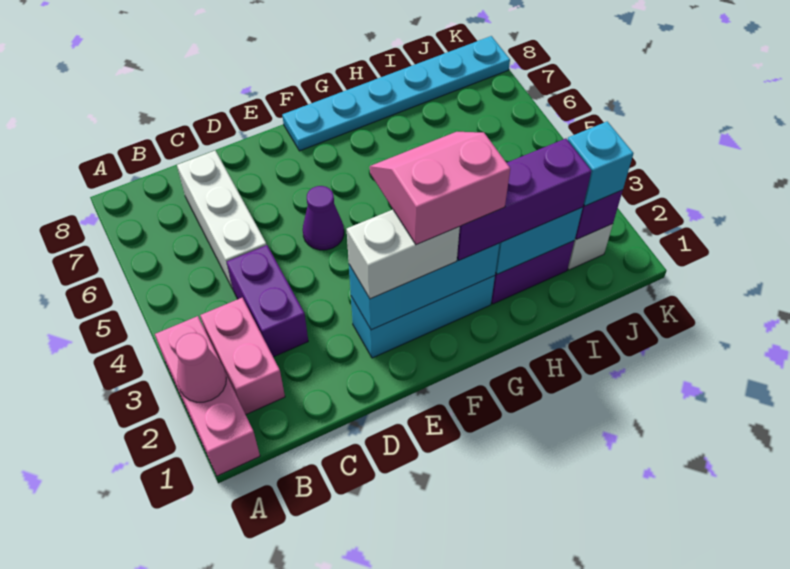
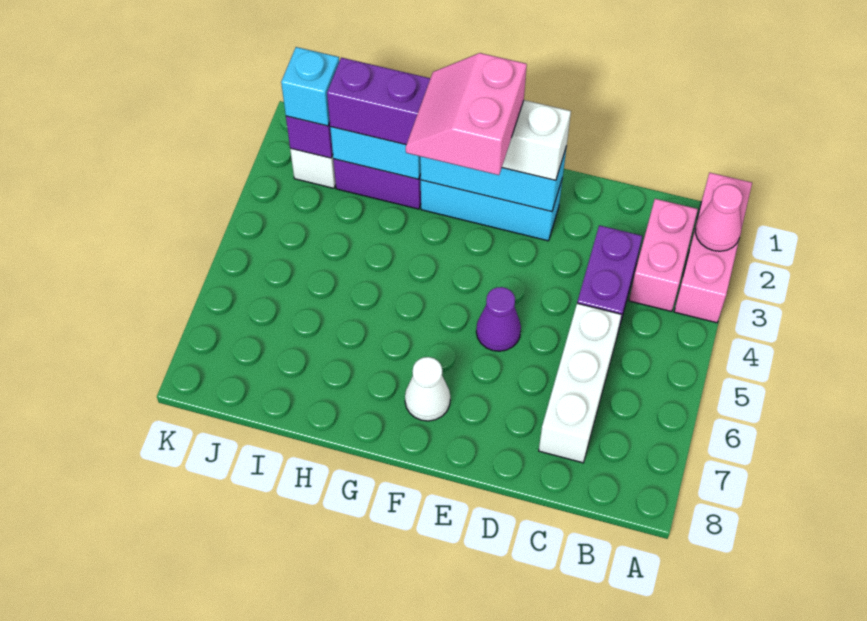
pink 2x2 slope [370,132,510,245] -> pink 2x2 slope turned to [406,53,527,175]
none -> white 1x1 cone [405,357,450,421]
cyan 1x6 plate [282,36,510,151] -> none

